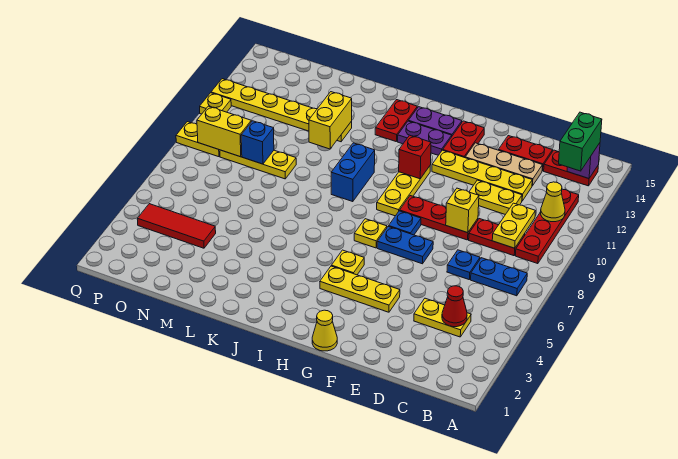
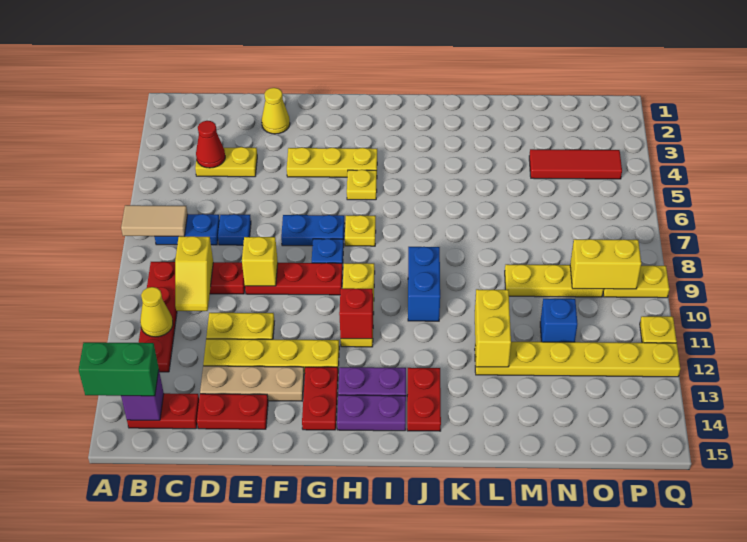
none -> tan 1x2 tile [121,205,187,237]
green 1x2 brick [559,112,602,171] -> green 1x2 brick turned to [79,342,159,396]
yellow 1x2 plate [492,203,535,248] -> yellow 1x2 slope [175,236,213,311]
yellow 1x1 cone [312,310,337,351] -> yellow 1x1 cone moved to [262,88,290,134]
blue 1x1 brick [241,121,274,164] -> blue 1x1 brick moved to [540,299,577,342]

